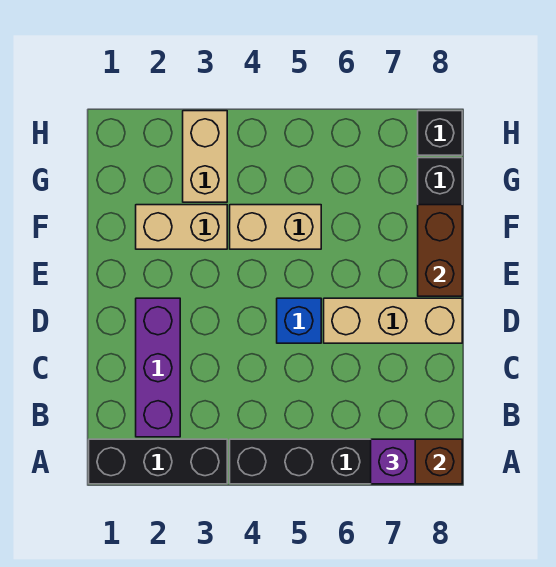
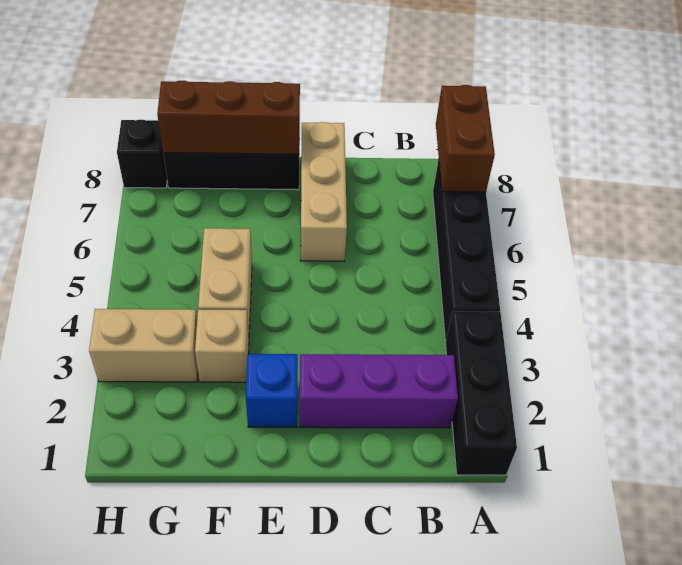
purple 1x1 brick [371,439,415,484] -> none
blue 1x1 brick [277,298,321,343] -> blue 1x1 brick moved to [246,354,298,427]
brown 1x2 brick [418,205,462,296] -> brown 1x3 brick [157,81,300,154]
tan 1x2 brick [136,205,227,249] -> tan 1x1 brick [195,310,249,382]

